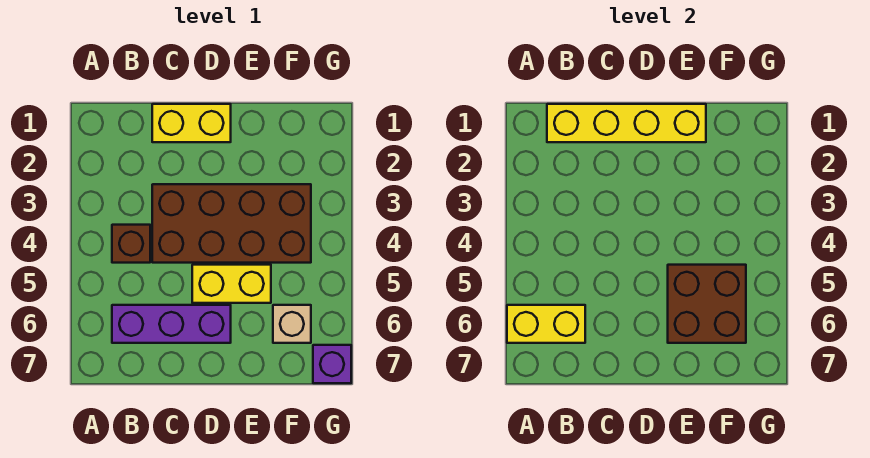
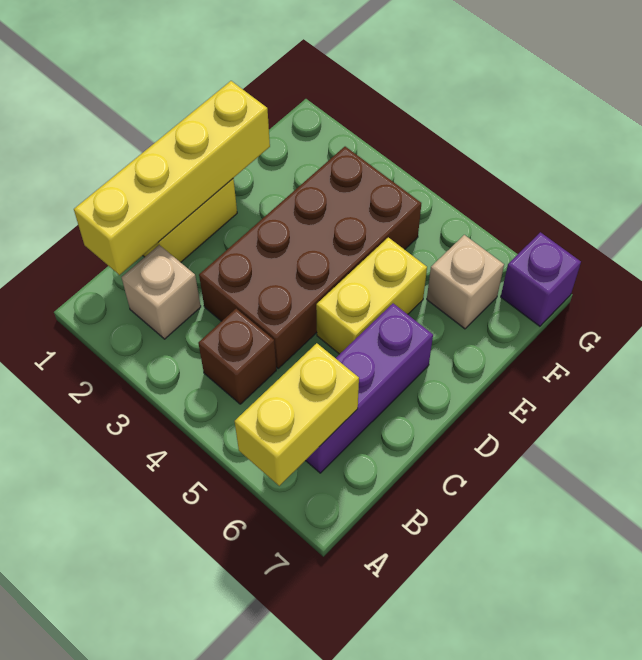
none -> tan 1x1 brick [122,245,201,339]
brown 2x2 brick [668,265,746,343] -> none

